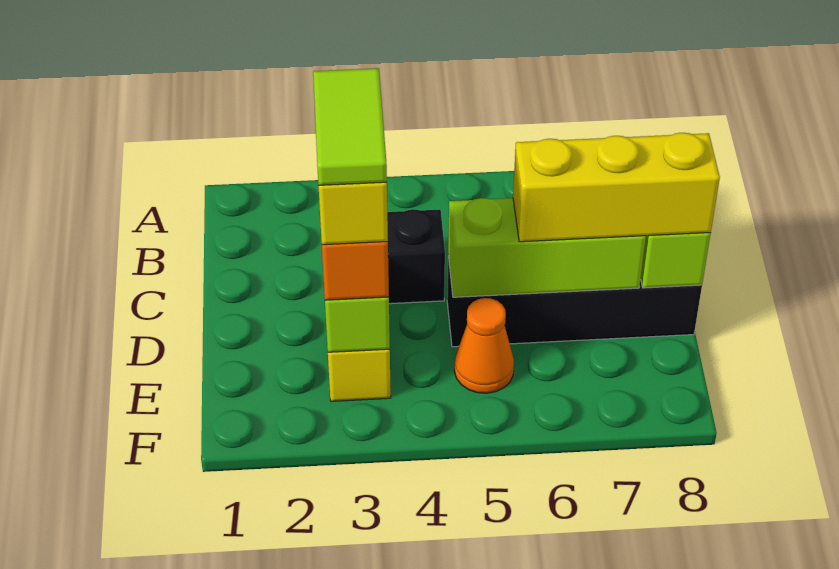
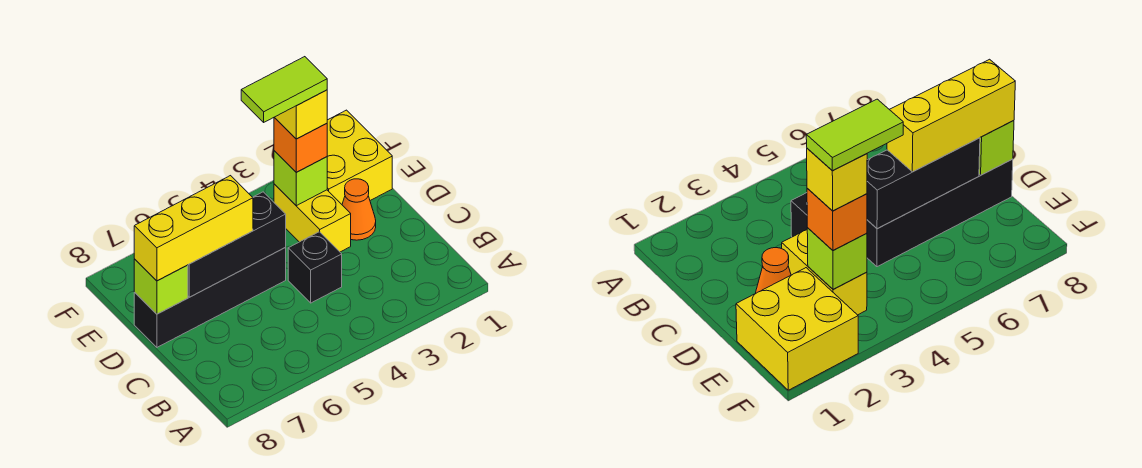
lime 1x2 tile [313,68,387,185] -> lime 1x2 tile turned to [241,57,327,122]
lime 1x3 brick [448,198,646,297] -> black 1x3 brick [188,192,286,297]
none -> yellow 2x2 brick [327,110,392,204]
orange 1x1 cone [454,298,514,393] -> orange 1x1 cone moved to [342,179,376,240]

